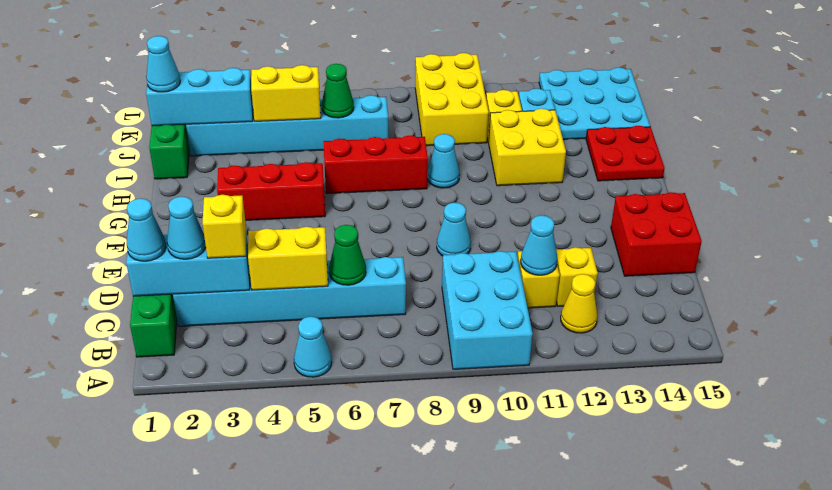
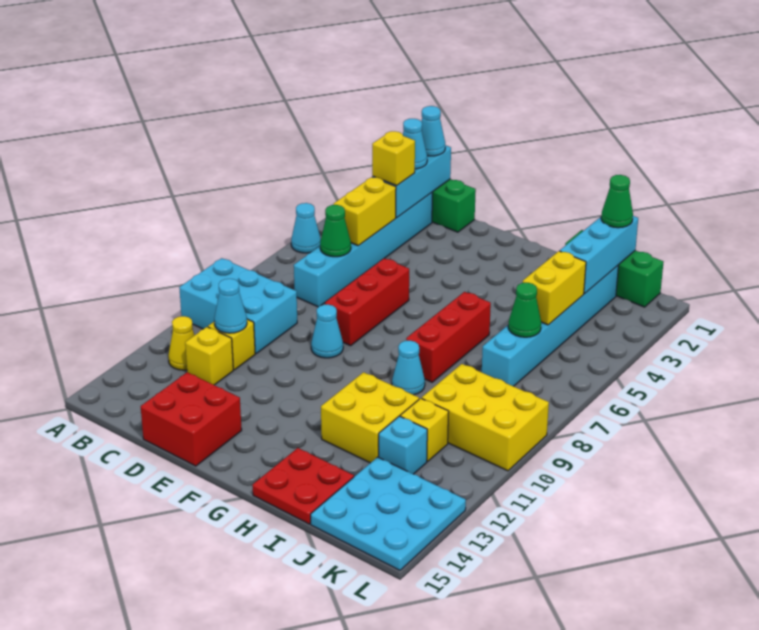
red 1x3 brick [217,162,325,220] -> red 1x3 brick moved to [325,258,409,346]
cyan 1x1 cone [146,36,180,92] -> green 1x1 cone [601,175,633,228]

